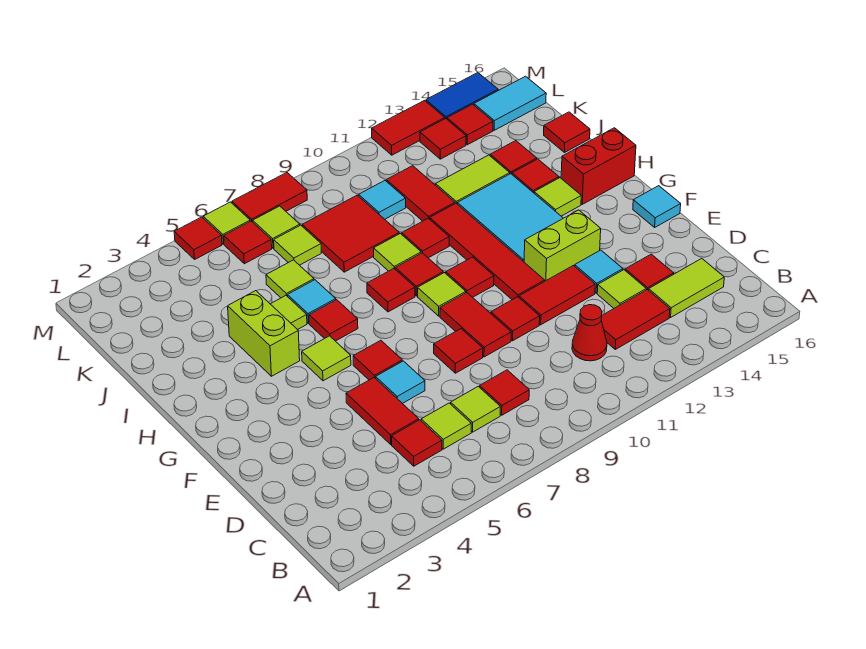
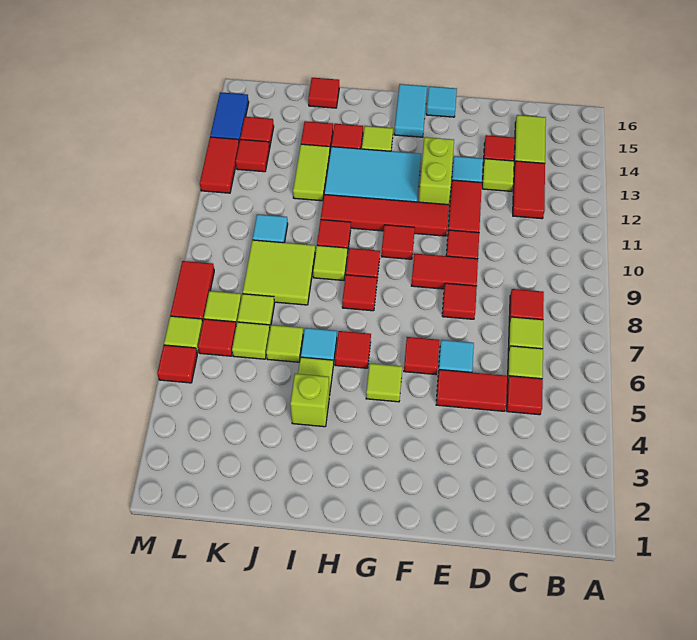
red 1x1 cone [572,305,607,361] -> none
lime 1x1 tile [418,273,466,316] -> lime 1x1 tile moved to [232,322,270,359]
lime 1x2 brick [228,291,300,376] -> lime 1x1 brick [290,374,329,427]
red 1x2 brick [561,128,636,204] -> none
red 2x2 tile [302,195,399,272] -> lime 2x2 tile [243,240,315,305]
red 1x2 tile [386,166,455,221] -> none
cyan 1x2 tile [474,76,546,130] -> cyan 1x2 tile moved to [394,84,427,137]

